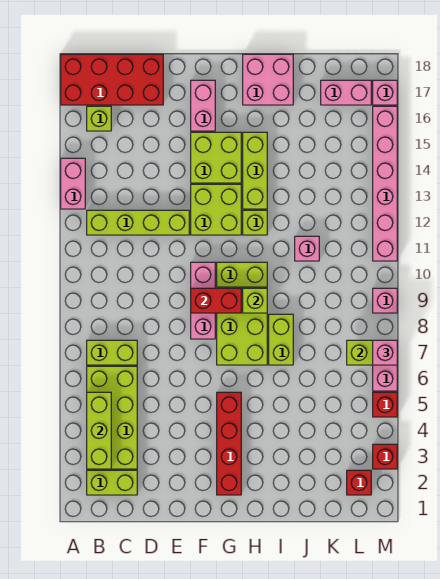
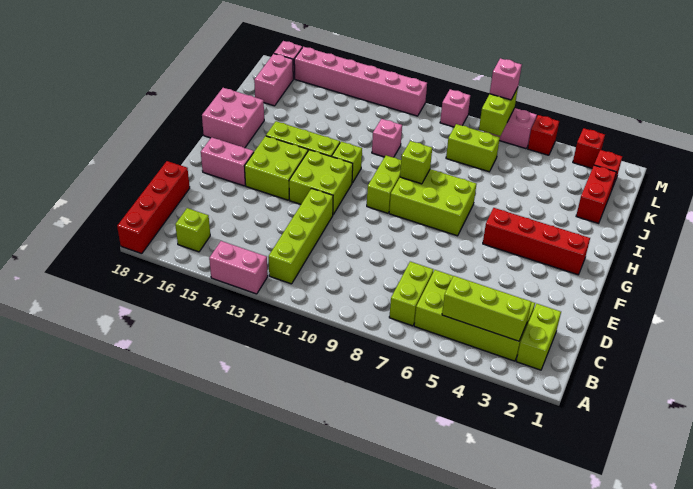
red 2x4 brick [61,54,163,105] -> red 1x4 brick [117,161,190,254]
pink 1x3 brick [191,262,215,339] -> none
red 1x2 brick [191,288,241,313] -> red 1x2 brick moved to [576,165,616,223]
lime 1x2 brick [269,314,293,365] -> lime 1x2 brick moved to [446,124,500,172]

